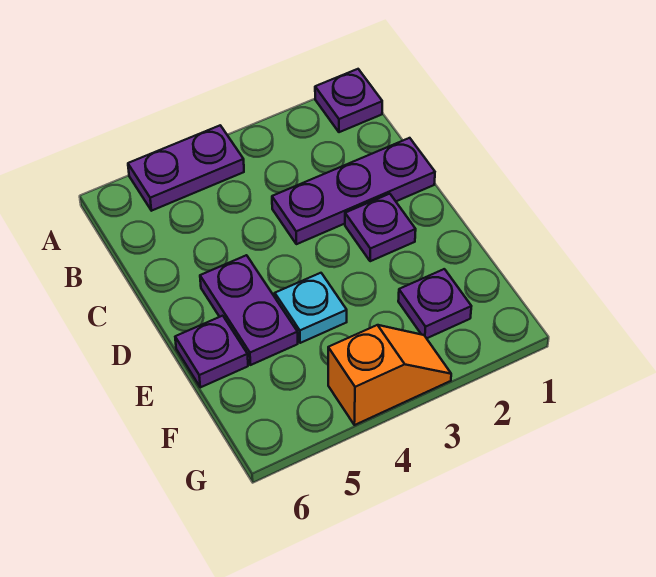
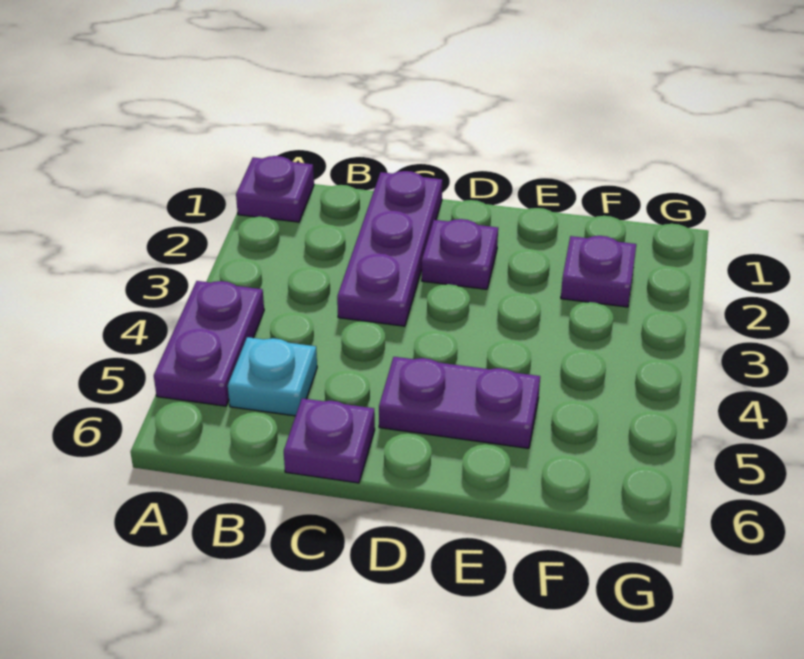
cyan 1x1 plate [275,273,347,343] -> cyan 1x1 plate moved to [228,337,317,416]
purple 1x1 plate [175,316,248,387] -> purple 1x1 plate moved to [284,398,375,483]
orange 1x2 slope [328,325,451,425] -> none

